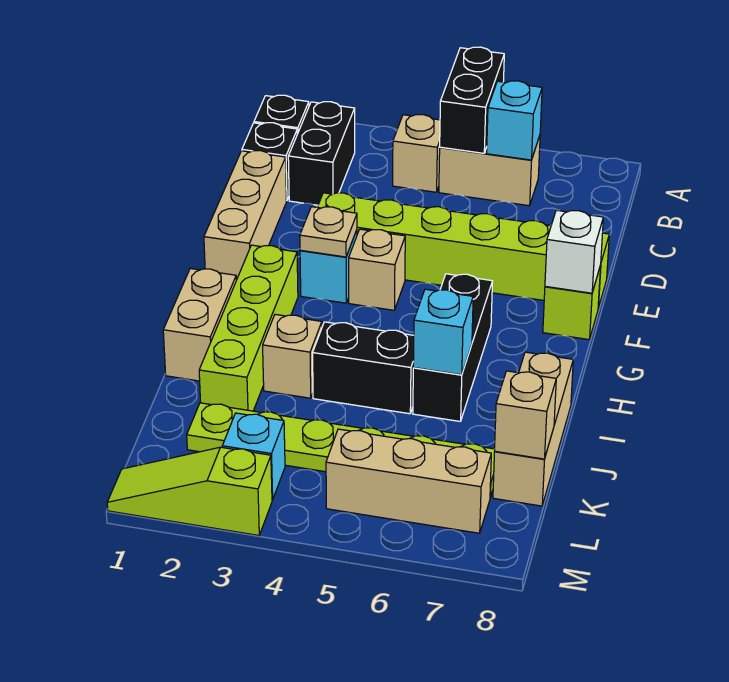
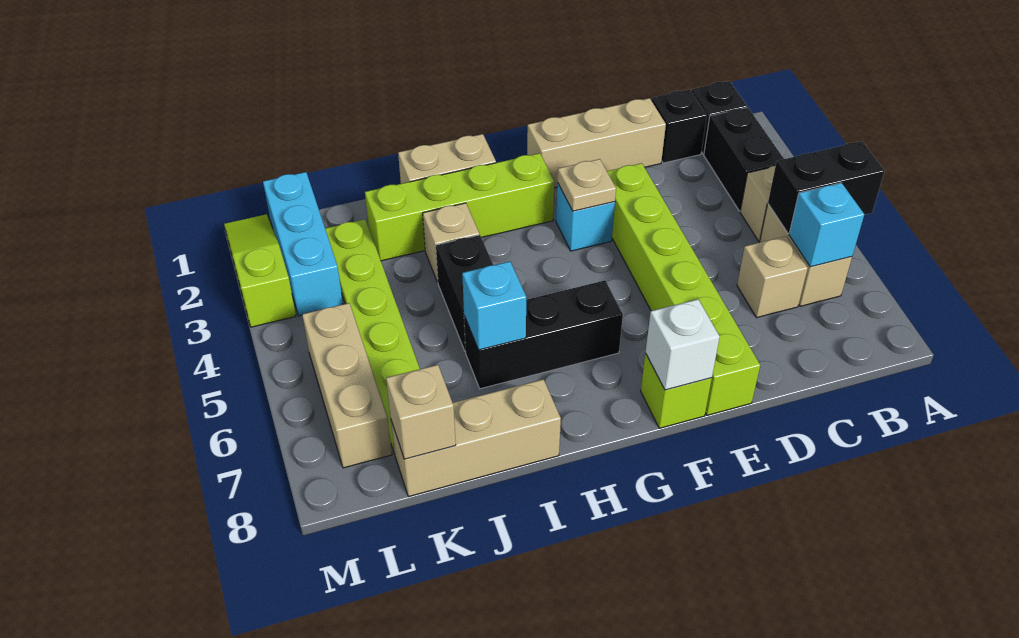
black 1x2 brick [288,102,355,205] -> black 1x2 brick turned to [704,107,784,211]
tan 1x1 brick [349,229,405,310] -> tan 1x1 brick moved to [737,236,808,318]
cyan 1x1 brick [222,413,285,500] -> cyan 1x3 brick [263,172,343,316]

